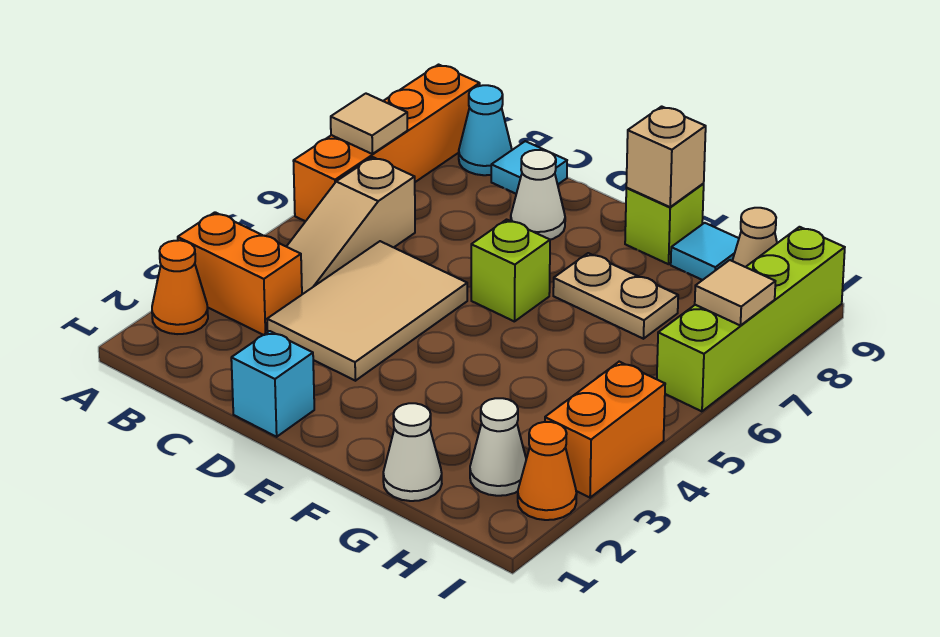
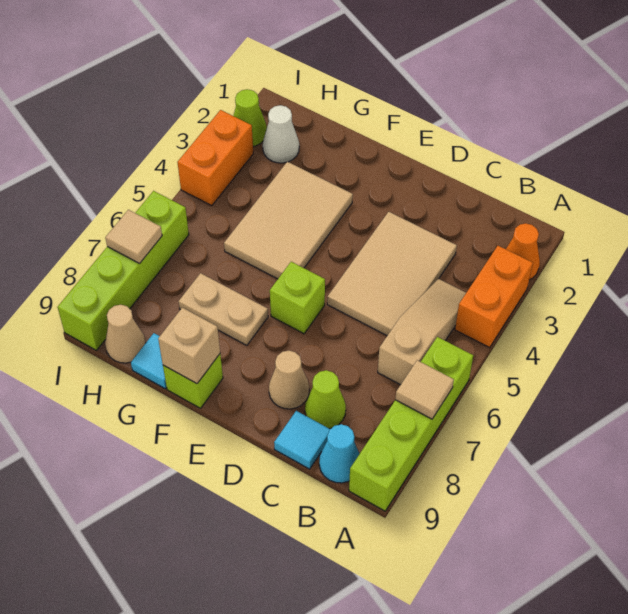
orange 1x2 brick [178,212,302,335] -> orange 1x2 brick turned to [455,246,533,348]
orange 1x4 brick [293,65,480,221] -> lime 1x4 brick [349,337,473,511]
none -> lime 1x1 cone [305,370,346,429]
cyan 1x1 brick [231,331,314,437] -> none
white 1x1 cone [511,150,565,240] -> tan 1x1 cone [269,351,309,409]
none -> tan 2x3 tile [224,162,353,279]
white 1x1 cone [383,403,442,501] -> none
orange 1x1 cone [518,422,577,520] -> lime 1x1 cone [233,89,267,146]

